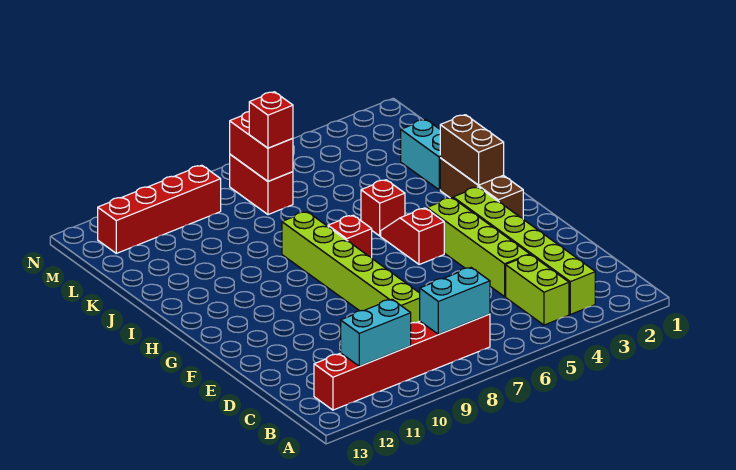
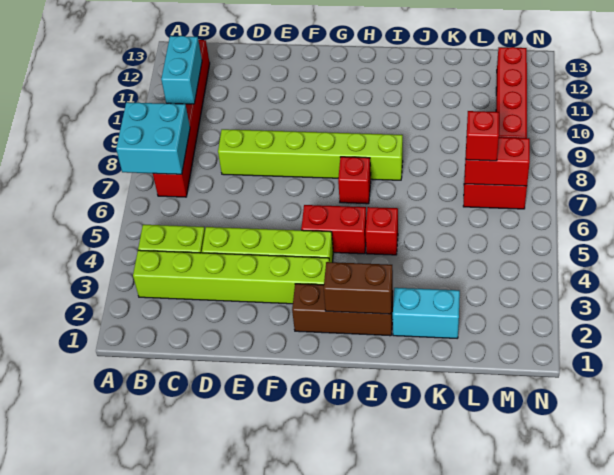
cyan 1x2 brick [420,268,490,334] -> cyan 2x2 brick [116,102,190,174]
red 1x2 slope [381,208,444,265] -> red 1x2 brick [301,205,366,254]

